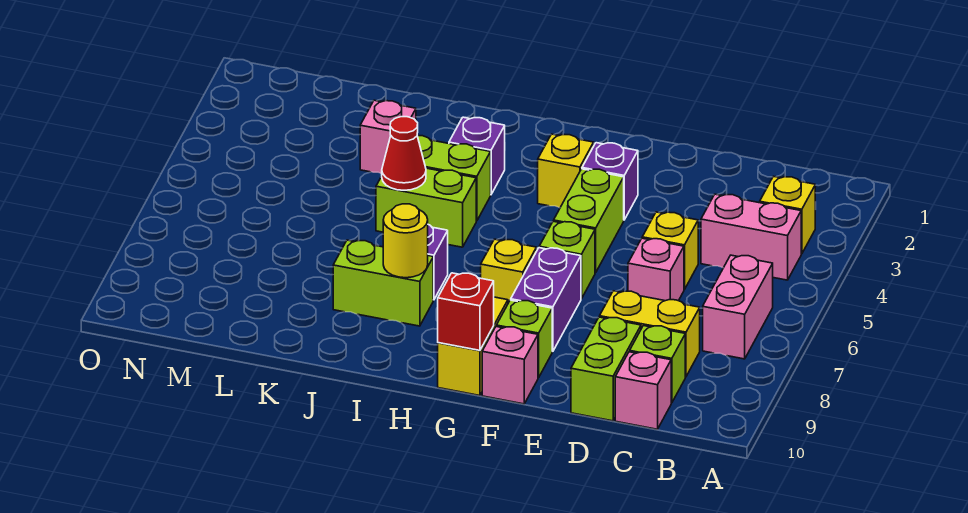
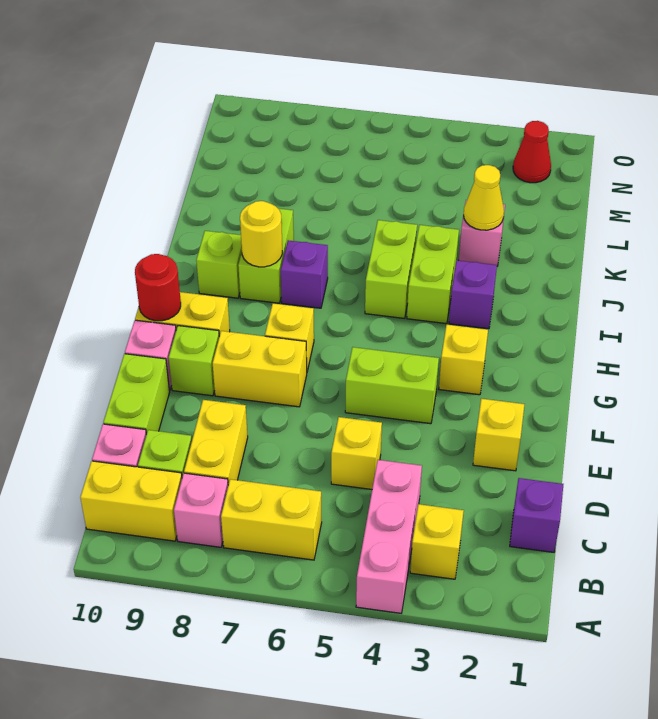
pink 1x2 brick [701,194,801,280] -> pink 1x3 brick [356,460,422,613]
pink 1x2 brick [703,255,773,359] -> yellow 1x2 brick [221,479,322,560]
none -> yellow 1x2 brick [80,461,182,541]
pink 1x1 brick [628,238,684,301] -> pink 1x1 brick moved to [174,473,228,547]
lime 1x2 brick [571,317,641,421] -> lime 1x2 brick turned to [103,354,170,435]
none -> yellow 1x1 brick [473,399,524,471]
purple 1x1 brick [582,143,638,220] -> purple 1x1 brick moved to [510,478,563,552]
lime 1x1 brick [539,221,595,299] -> lime 1x1 brick moved to [196,231,242,298]
purple 1x2 brick [511,248,581,351] -> yellow 1x2 brick [213,331,307,407]
red 1x1 brick [438,273,494,350] -> red 1x1 round brick [135,254,181,321]
red 1x1 cone [382,117,426,190] -> red 1x1 cone moved to [513,121,551,183]
none -> yellow 1x1 cone [464,165,504,230]

